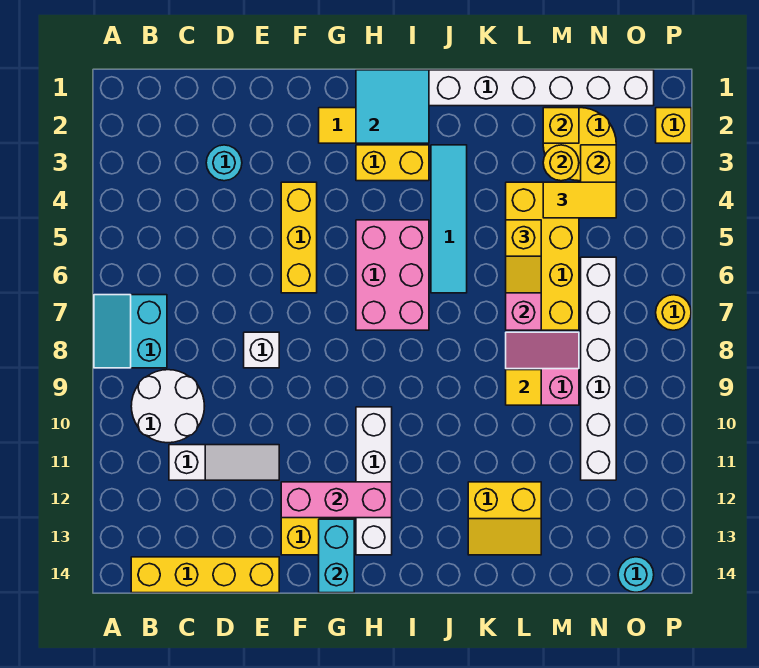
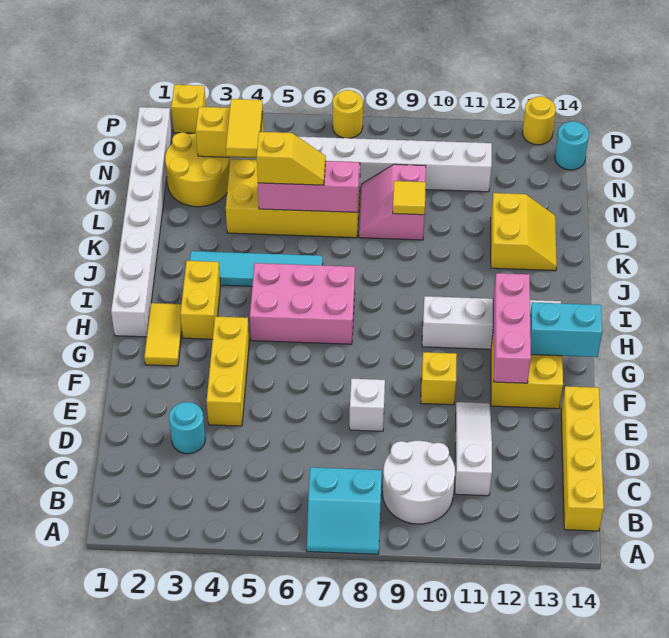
yellow 1x3 brick [281,182,317,293] -> yellow 1x3 brick turned to [207,316,249,426]
cyan 2x2 tile [356,70,429,143] -> none
yellow 1x1 brick [543,108,579,143] -> yellow 1x1 brick moved to [421,352,457,405]
yellow 1x1 round brick [543,145,579,181] -> yellow 1x1 round brick moved to [522,96,556,145]

